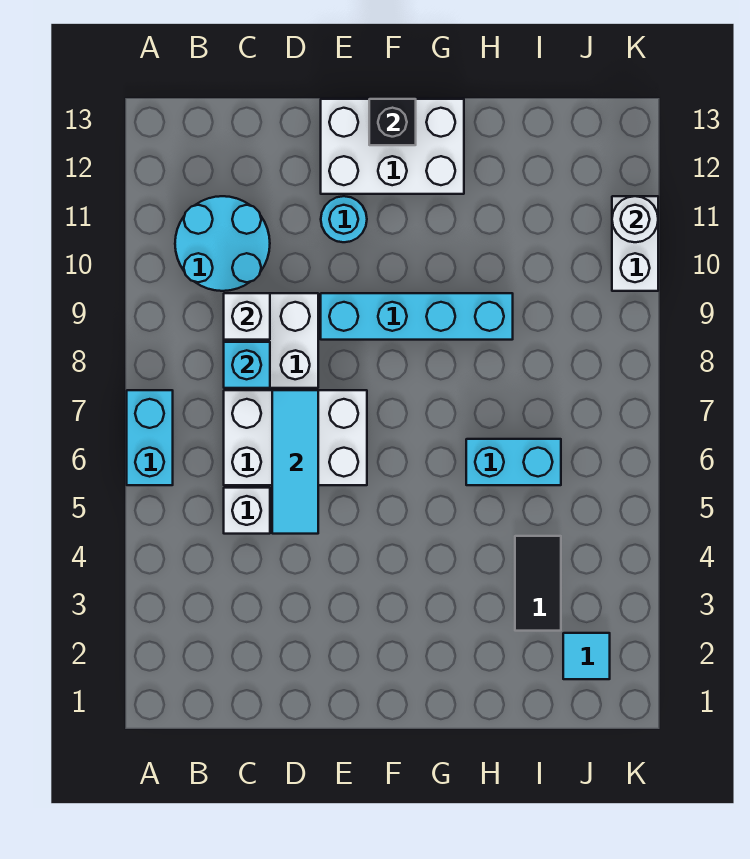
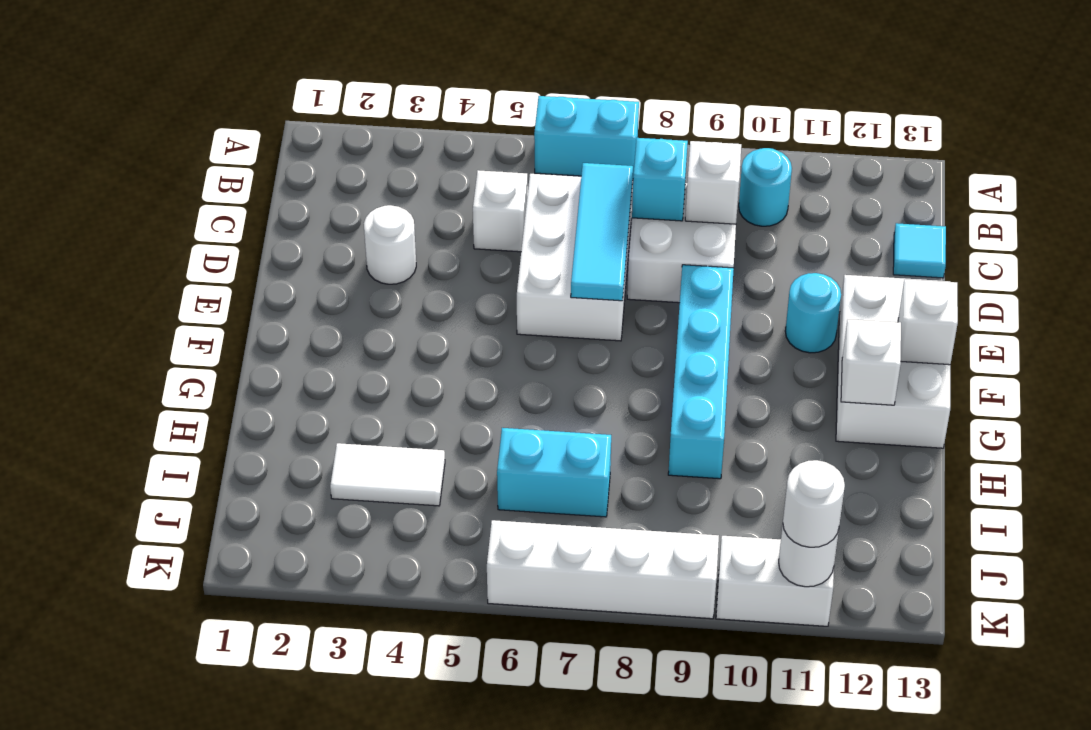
cyan 2x2 round brick [175,196,270,291] -> cyan 1x1 round brick [739,148,792,226]
none -> white 1x1 round brick [364,205,416,284]
cyan 1x3 tile [272,390,318,534] -> cyan 1x3 tile turned to [571,163,633,301]
black 1x1 brick [369,99,416,145] -> white 1x1 brick [898,279,958,365]
none -> white 1x1 brick [841,319,901,405]
cyan 1x2 brick [466,439,561,485] -> cyan 1x2 brick turned to [497,428,611,517]
black 1x2 tile [515,536,561,631] -> white 1x2 tile [330,443,445,506]
cyan 1x1 tile [563,633,610,679] -> cyan 1x1 tile moved to [893,223,946,278]
none -> white 1x4 brick [487,520,719,619]
none -> white 1x1 round brick [783,460,845,547]

